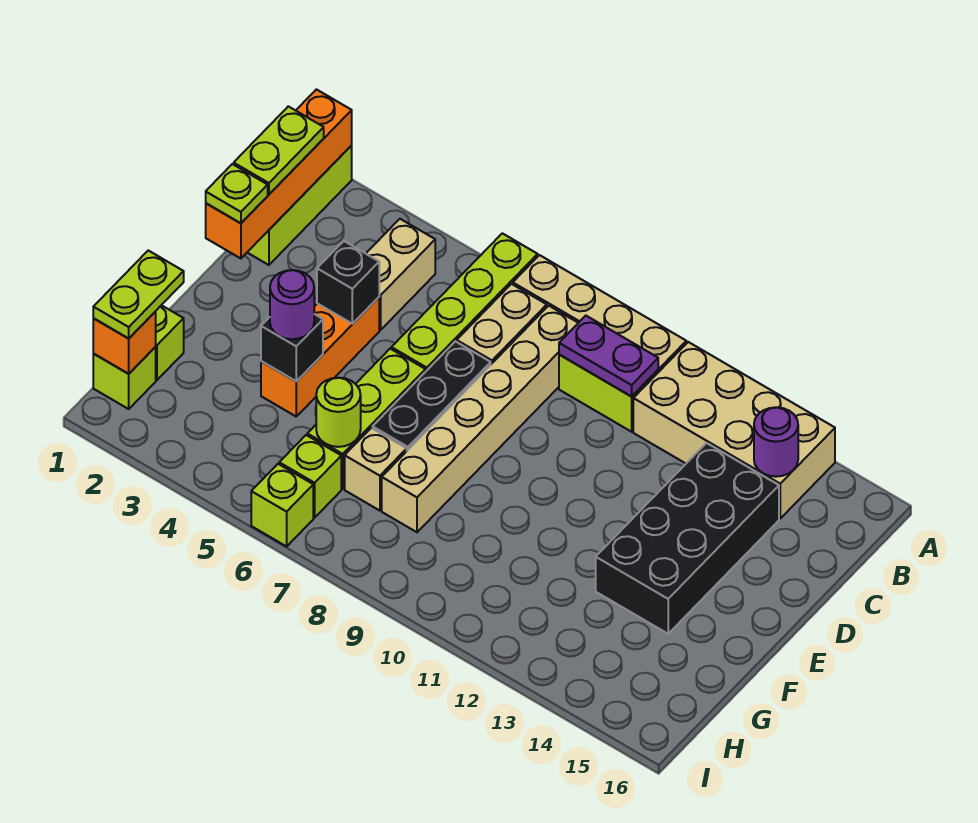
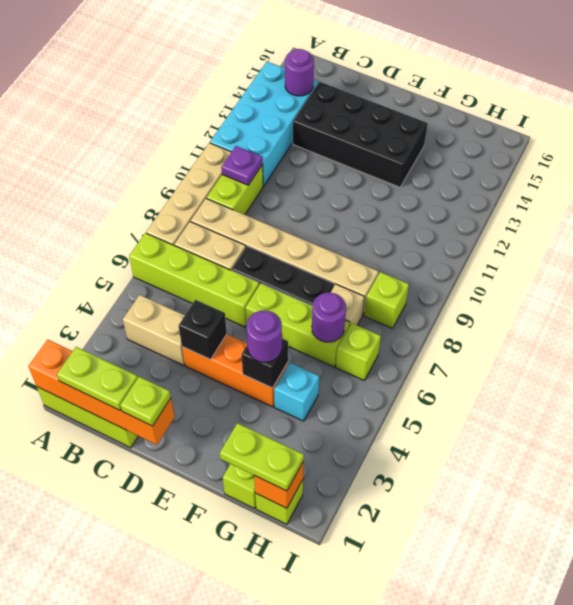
tan 2x4 brick [633,342,835,518] -> cyan 2x4 brick [210,62,318,186]
purple 1x2 plate [559,316,658,397] -> purple 1x1 plate [221,146,263,185]
none -> cyan 1x1 brick [274,363,319,421]
lime 1x1 round brick [316,378,361,447] -> purple 1x1 round brick [312,293,346,342]
lime 1x1 brick [251,464,313,546] -> lime 1x1 brick moved to [364,272,409,329]

